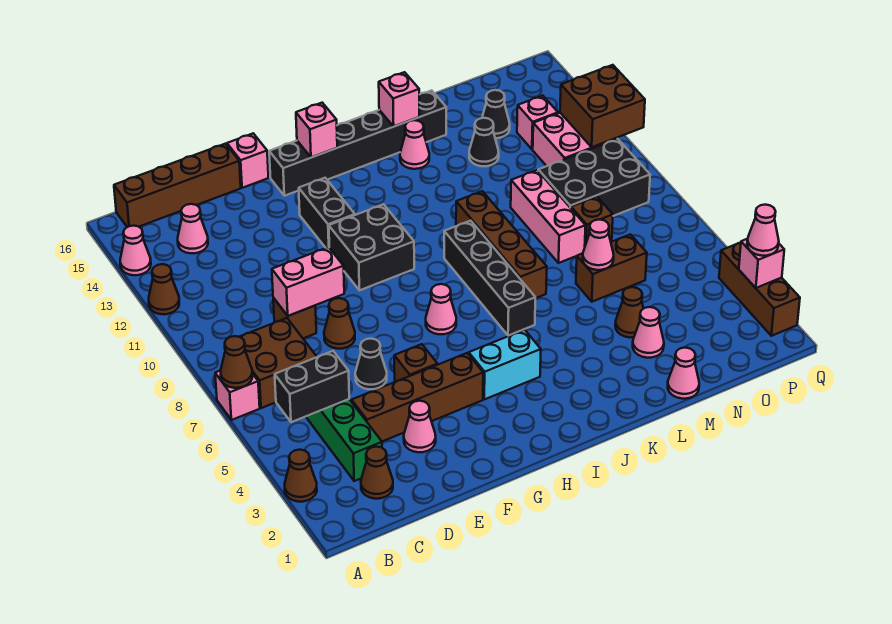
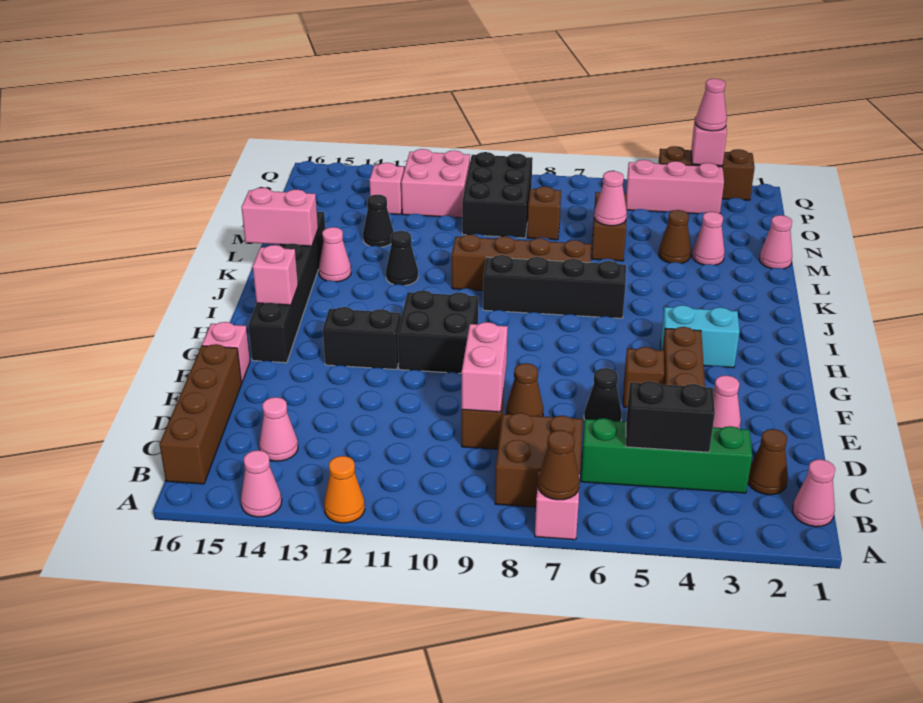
brown 1x1 cone [285,450,317,502] -> none
brown 1x1 cone [149,264,179,314] -> orange 1x1 cone [324,456,365,523]
black 1x2 brick [275,351,349,422] -> black 1x2 brick turned to [626,381,715,452]
cyan 1x2 brick [469,330,541,399] -> cyan 1x2 brick turned to [661,305,740,368]
pink 1x1 cone [426,284,456,334] -> pink 1x1 cone moved to [793,459,835,527]
pink 1x1 brick [379,72,419,127] -> pink 1x2 brick [242,188,318,246]
pink 1x3 brick [511,170,586,263] -> pink 1x3 brick moved to [626,160,724,214]
black 1x1 cone [482,90,510,138] -> black 1x1 cone moved to [386,231,418,286]
brown 2x2 brick [560,65,645,147] -> none

